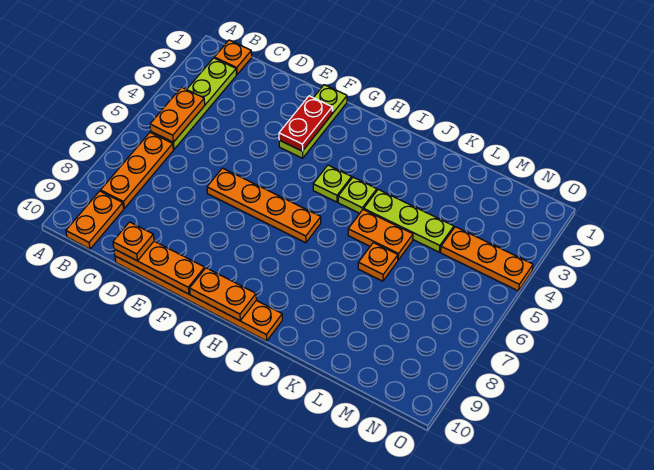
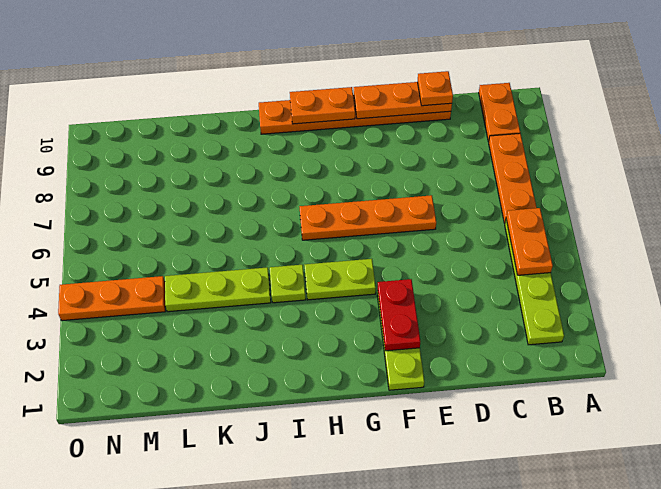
orange 1x1 plate [214,40,252,74] -> none
lime 1x1 plate [313,165,352,202] -> lime 1x2 plate [305,259,376,300]
orange 1x2 plate [348,209,413,260] -> none
orange 1x1 plate [358,243,398,281] -> none

